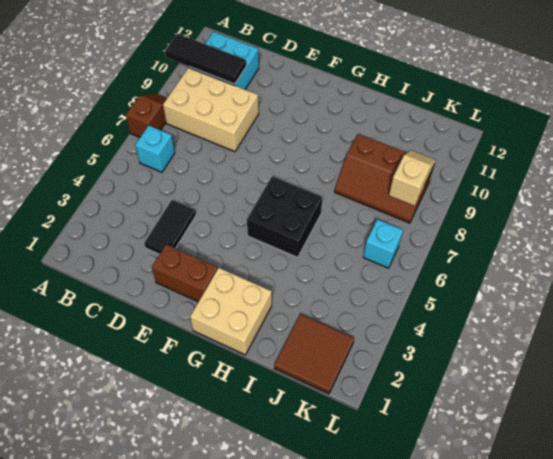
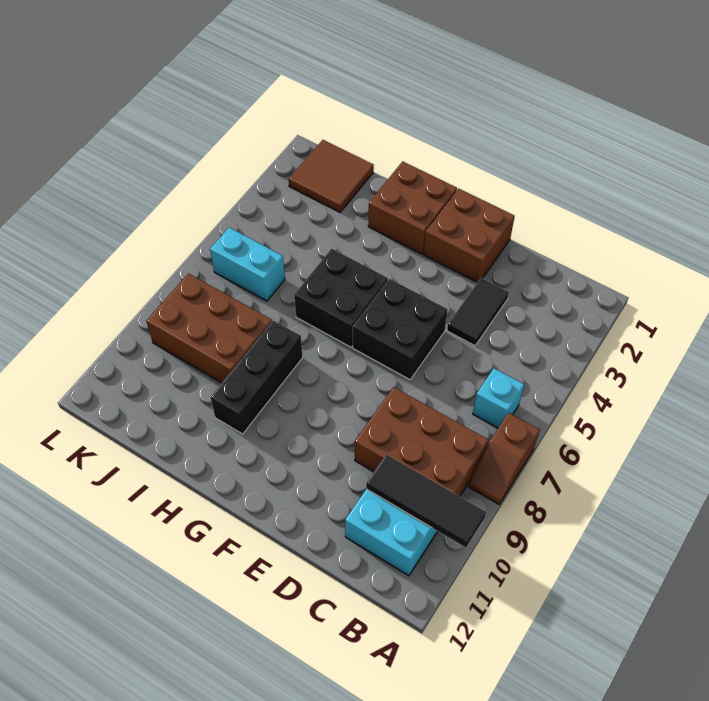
tan 2x3 brick [163,68,259,152] -> brown 2x3 brick [355,387,488,496]
brown 1x2 brick [152,244,217,302] -> brown 2x2 brick [424,189,515,282]
none -> black 2x2 brick [353,279,448,380]
tan 2x2 brick [190,268,272,355] -> brown 2x2 brick [368,161,457,254]
none -> black 1x3 brick [211,320,303,434]
brown 2x3 slope [334,134,434,223] -> brown 2x3 brick [146,273,272,383]
cyan 1x1 brick [363,219,403,268] -> cyan 1x2 brick [210,227,285,301]
tan 1x2 slope [389,150,436,206] -> none

